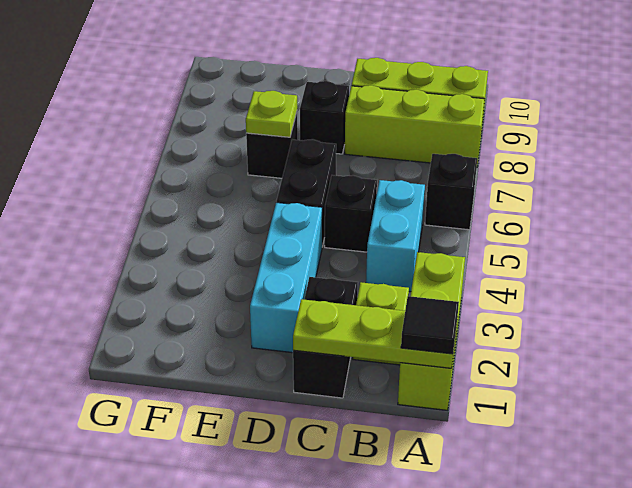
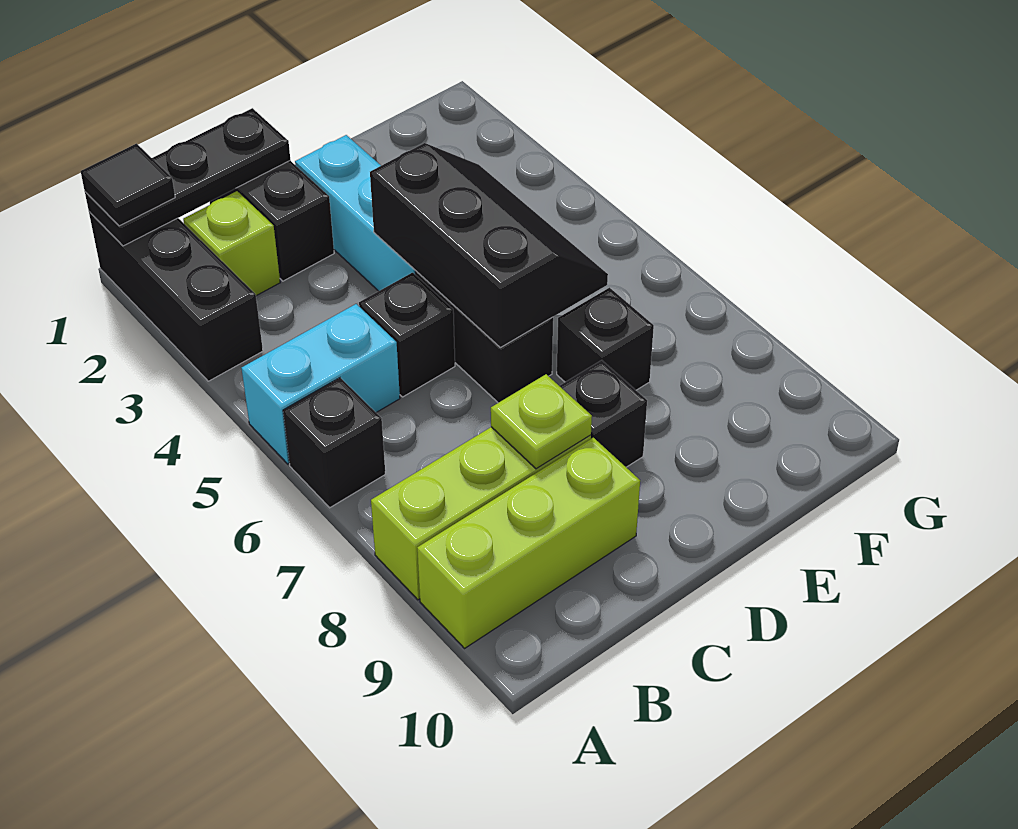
lime 1x3 brick [398,252,465,410] -> black 1x3 brick [89,212,263,381]
lime 1x3 plate [293,299,457,368] -> black 1x3 plate [85,108,290,246]
cyan 1x2 brick [366,180,425,292] -> cyan 1x2 brick turned to [242,304,400,464]
none -> black 2x3 slope [370,143,608,348]
lime 1x1 plate [246,91,297,137] -> lime 1x1 plate moved to [491,374,592,469]

